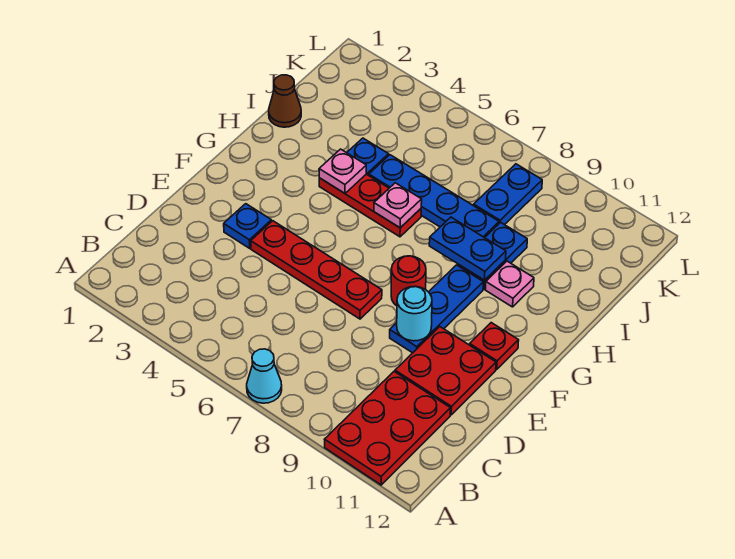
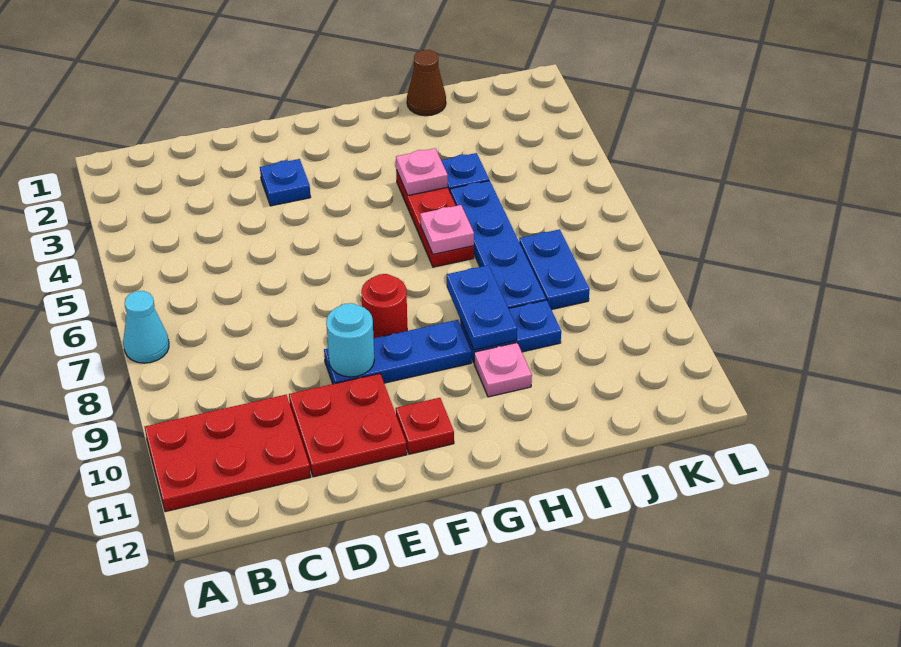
red 1x4 plate [251,221,382,319] -> none
blue 1x2 plate [474,164,542,225] -> blue 1x2 plate turned to [519,229,590,310]

